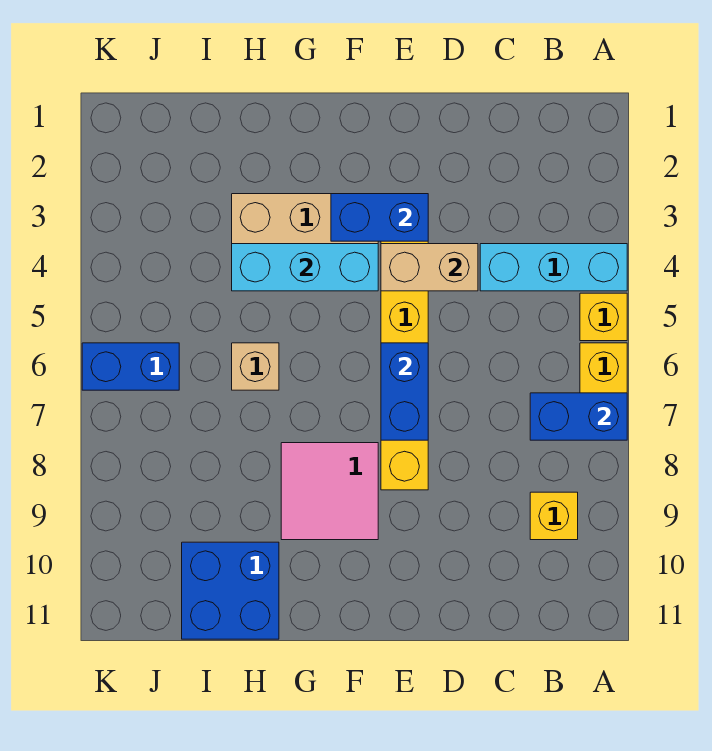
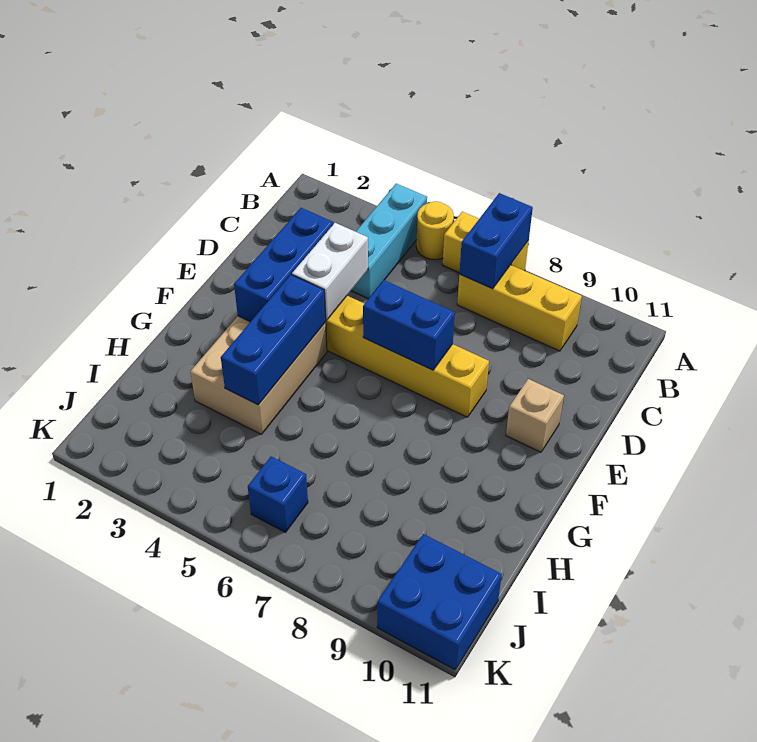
yellow 1x1 brick [580,293,627,341] -> yellow 1x1 round brick [416,201,454,260]
yellow 1x1 brick [530,492,578,540] -> yellow 1x3 brick [457,265,582,351]
tan 1x2 brick [381,244,478,291] -> white 1x2 brick [292,223,368,320]
blue 1x2 brick [331,194,428,241] -> blue 1x3 brick [234,208,333,322]
cyan 1x3 brick [232,244,378,291] -> blue 1x3 brick [221,275,326,405]
pink 2x2 tile [281,443,378,540] -> none
tan 1x1 brick [232,343,279,390] -> tan 1x1 brick moved to [506,379,564,452]
blue 2x2 brick [182,542,279,639] -> blue 2x2 brick moved to [377,534,502,670]
blue 1x2 brick [82,343,179,390] -> blue 1x1 brick [248,456,308,532]

